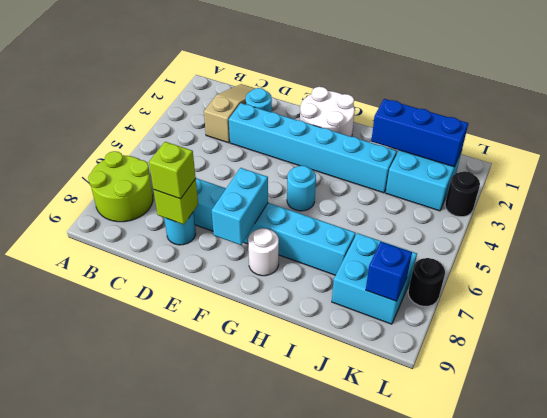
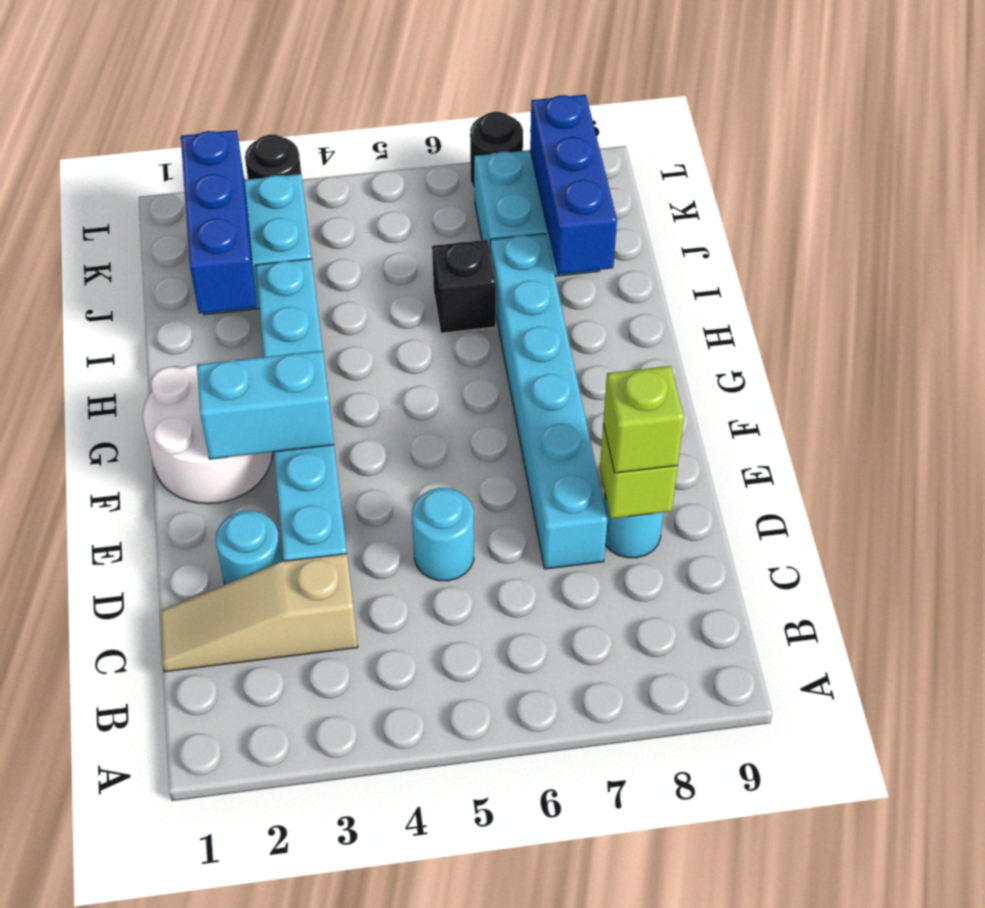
lime 2x2 round brick [88,151,153,222] -> none
cyan 1x2 brick [212,168,268,245] -> cyan 1x2 brick moved to [197,351,334,459]
cyan 1x1 round brick [287,166,316,211] -> cyan 1x1 round brick moved to [412,488,474,581]
white 1x1 round brick [248,228,279,276] -> none
none -> black 1x1 brick [432,240,496,333]
blue 1x1 brick [366,242,412,301] -> blue 1x3 brick [530,95,617,274]

